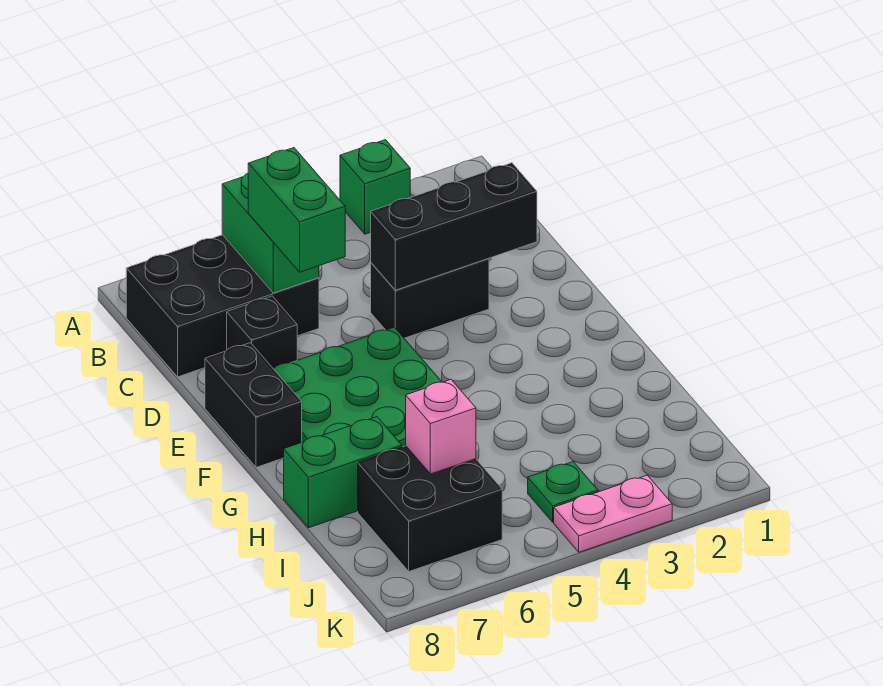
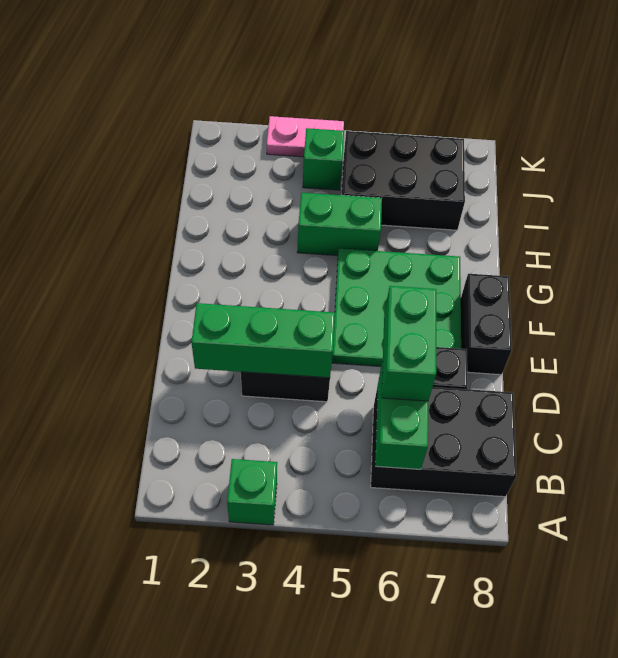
black 1x3 brick [371,163,537,290] -> green 1x3 brick [191,303,335,378]
green 1x2 brick [284,417,402,528] -> green 1x2 brick moved to [297,193,382,256]
black 2x2 brick [358,446,502,571] -> black 2x3 brick [341,131,465,230]
pink 1x1 brick [406,380,476,474] -> none
green 1x1 plate [528,462,598,522] -> green 1x1 brick [303,128,344,190]

